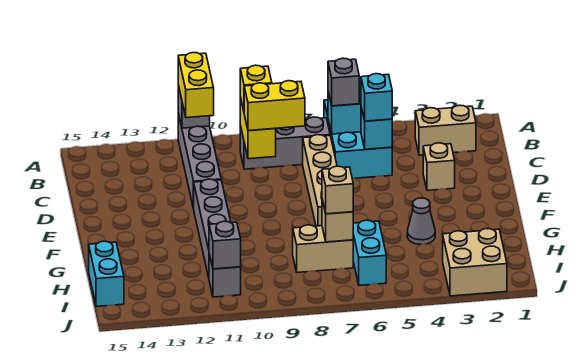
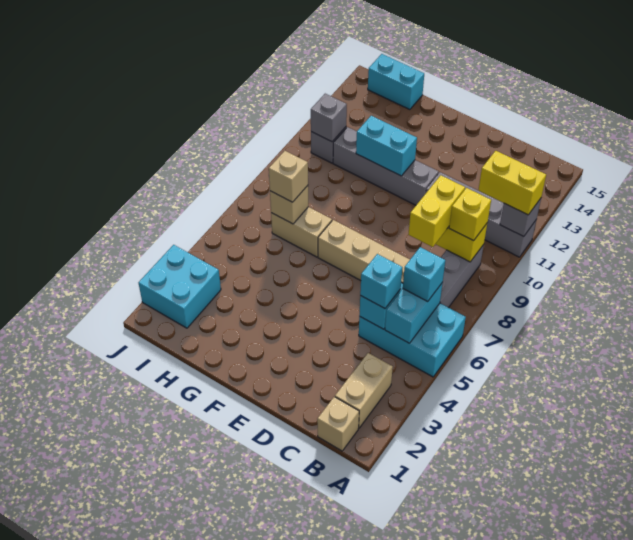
grey 1x1 brick [328,58,359,106] -> cyan 1x1 brick [403,247,445,302]
tan 1x1 brick [423,143,455,190] -> tan 1x1 brick moved to [317,397,359,451]
grey 1x1 cone [407,198,435,245] -> none
cyan 1x2 brick [353,220,386,285] -> cyan 1x2 brick moved to [356,116,417,176]
tan 1x2 brick [293,225,353,273] -> tan 1x2 brick turned to [271,207,332,257]
tan 2x2 brick [443,229,507,296] -> cyan 2x2 brick [139,245,221,328]

